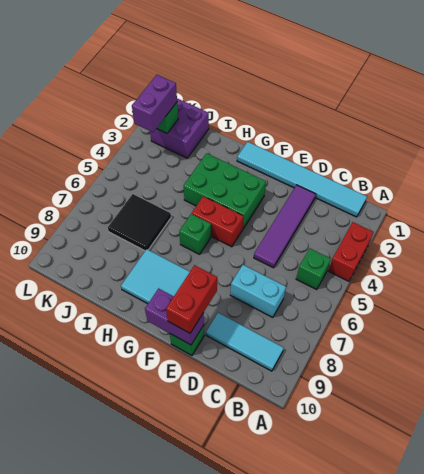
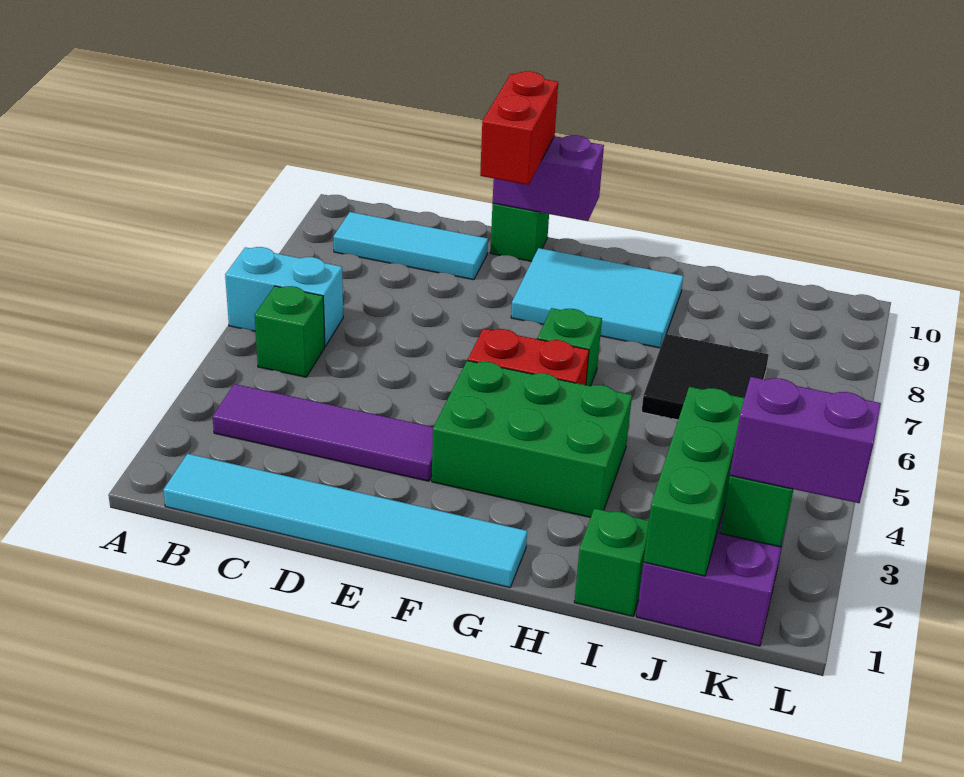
red 1x2 brick [328,222,374,281] -> none
cyan 1x2 brick [230,265,286,317] -> cyan 1x2 brick moved to [225,247,343,346]
purple 1x4 tile [254,185,316,268] -> purple 1x4 tile turned to [213,384,433,481]
none -> green 1x1 brick [574,508,649,616]
none -> green 1x3 brick [644,387,744,576]
purple 1x2 brick [132,75,177,132] -> purple 1x2 brick turned to [730,377,881,503]

